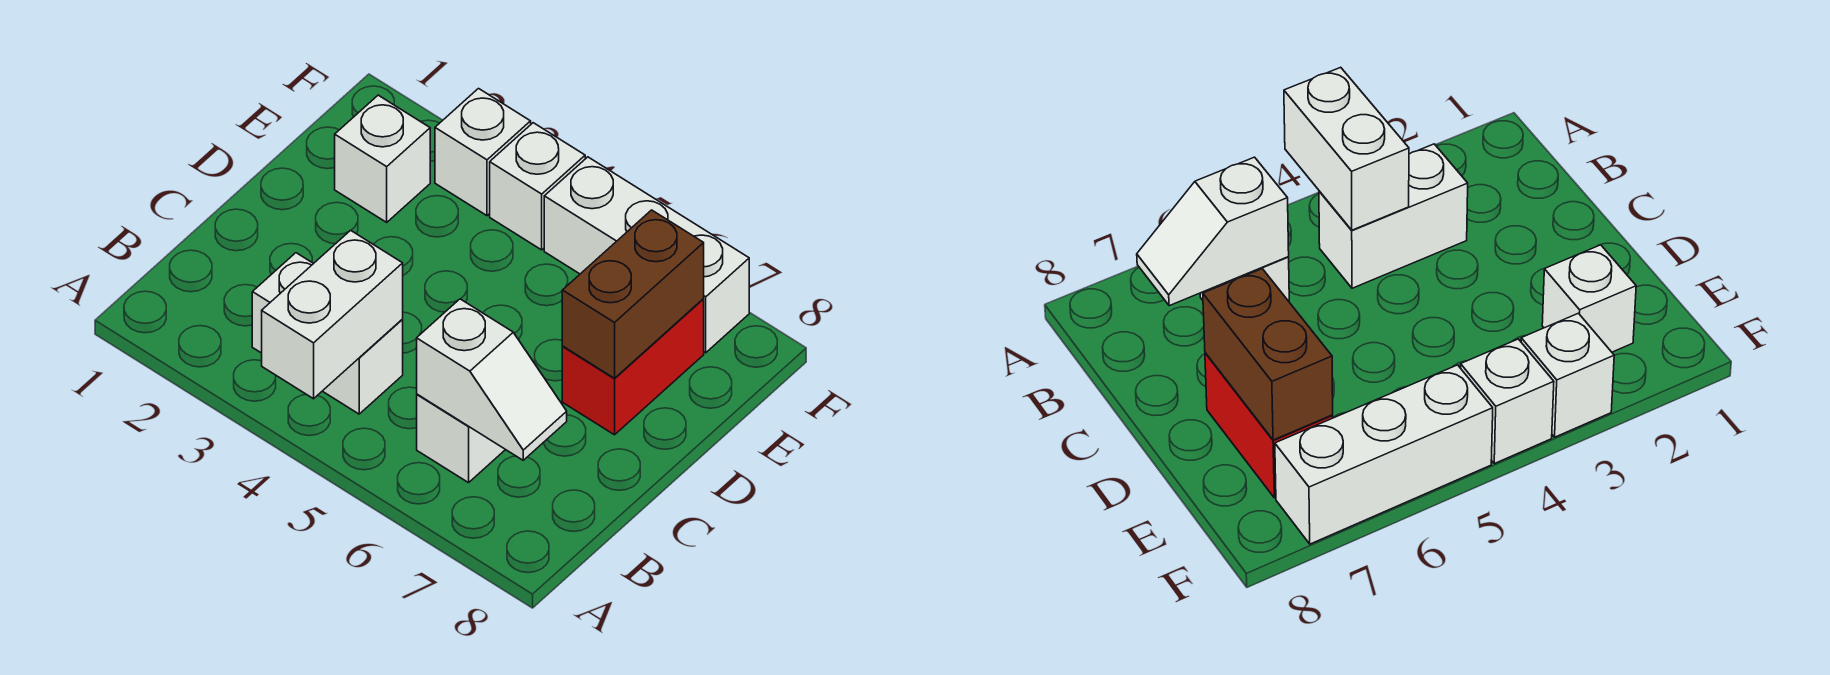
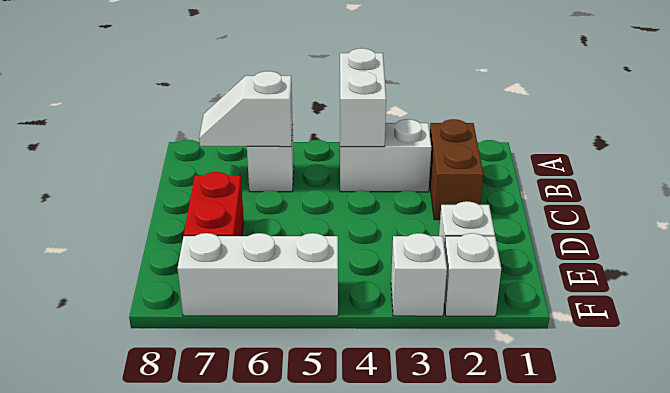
brown 1x2 brick [562,210,704,378] -> brown 1x2 brick moved to [429,119,483,220]
white 1x1 brick [490,123,585,250] -> white 1x1 brick moved to [444,233,501,316]

